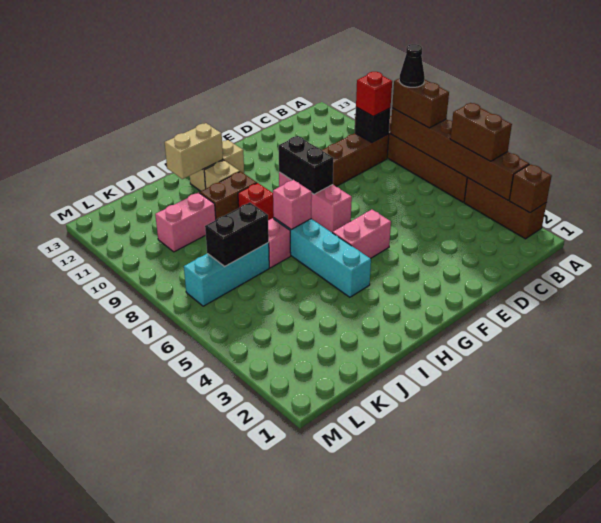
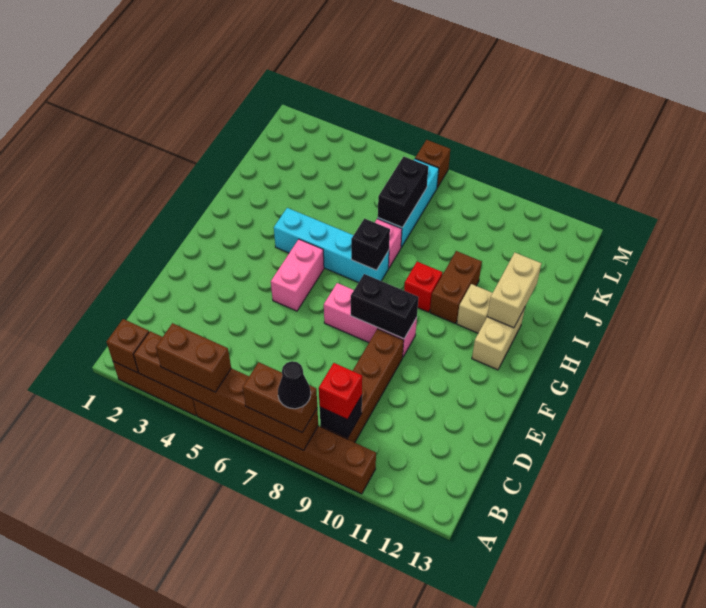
pink 1x1 brick [273,180,312,230] -> black 1x1 brick [351,219,390,270]
pink 1x2 brick [155,193,216,252] -> none
none -> brown 1x1 brick [415,140,450,188]

